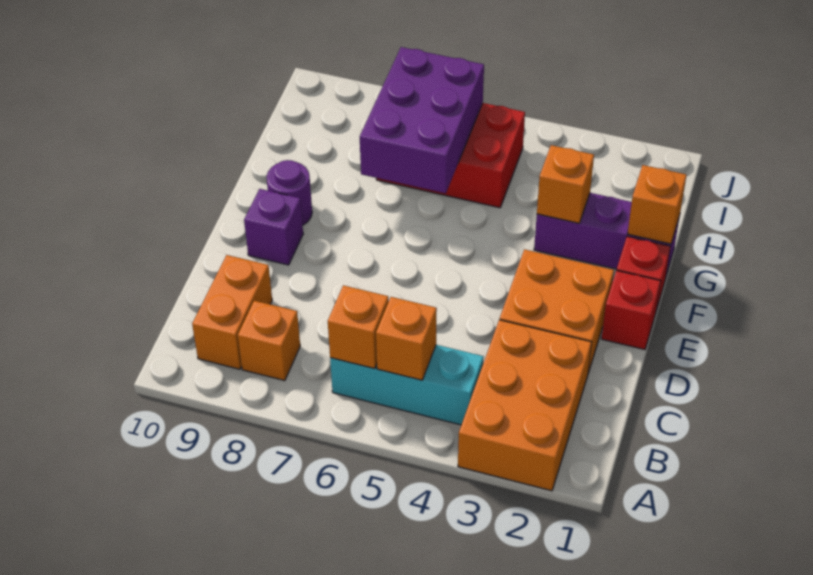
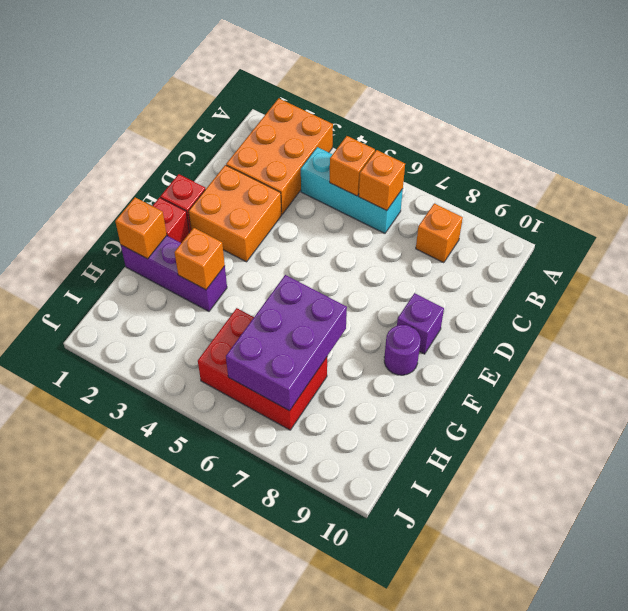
orange 1x2 brick [192,255,272,369] -> none

